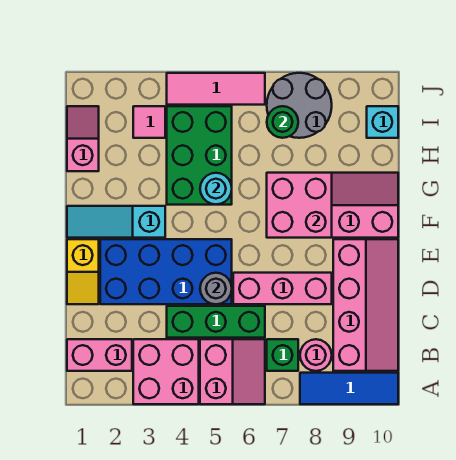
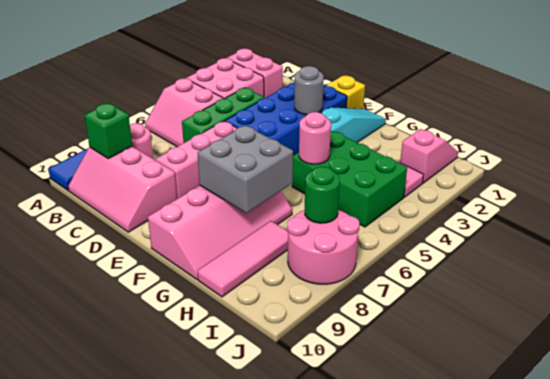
pink 1x2 brick [67,339,132,371] -> pink 1x2 brick turned to [227,49,283,98]
green 1x1 brick [267,339,298,371] -> green 1x1 brick moved to [84,103,132,159]
pink 2x4 slope [333,239,398,371] -> pink 2x3 slope [68,146,177,232]
grey 1x1 round brick [200,273,232,304] -> grey 1x1 round brick moved to [294,66,324,115]
pink 2x2 brick [267,173,332,238] -> grey 2x2 brick [197,125,293,213]
cyan 1x1 round brick [200,173,232,205] -> pink 1x1 round brick [299,112,331,164]
pink 1x2 slope [67,106,99,171] -> pink 1x2 slope turned to [400,129,458,183]
grey 2x2 round brick [267,73,332,138] -> pink 2x2 round brick [287,210,360,284]
cyan 1x1 brick [367,106,398,138] -> none
pink 1x3 tile [167,73,265,105] -> pink 1x3 tile moved to [198,221,288,297]

